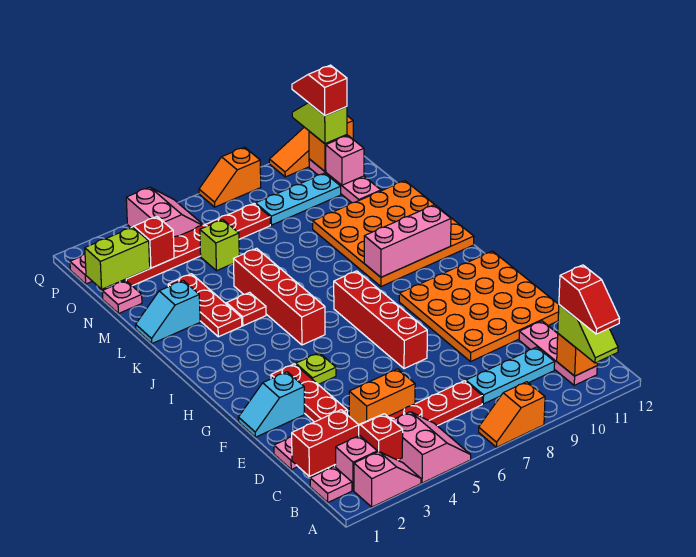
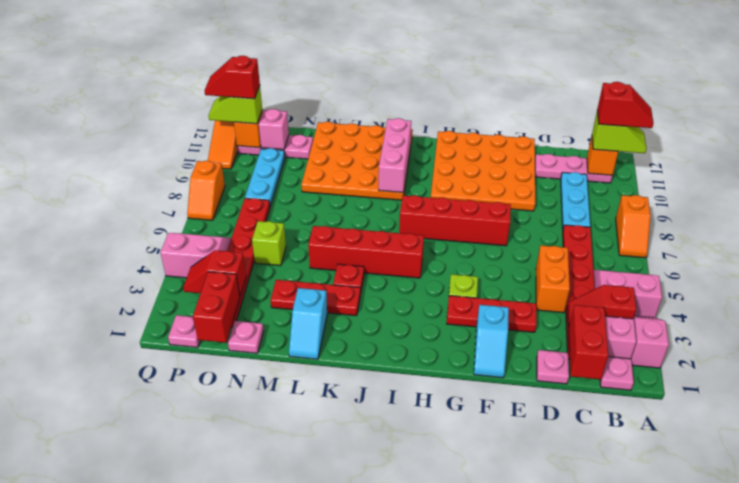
lime 1x2 brick [85,227,150,289] -> red 1x2 brick [193,272,240,343]

